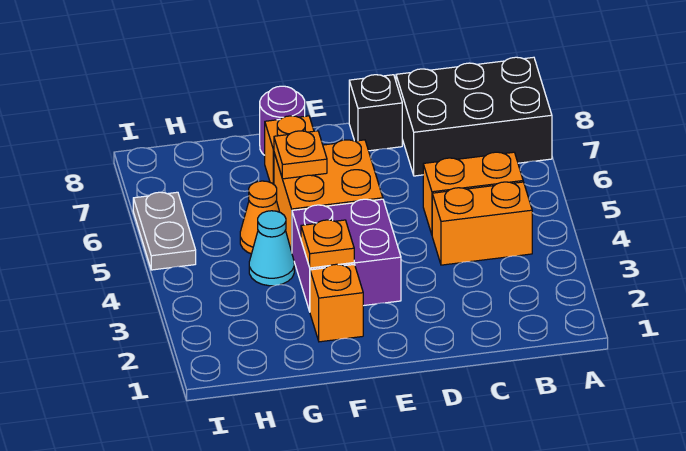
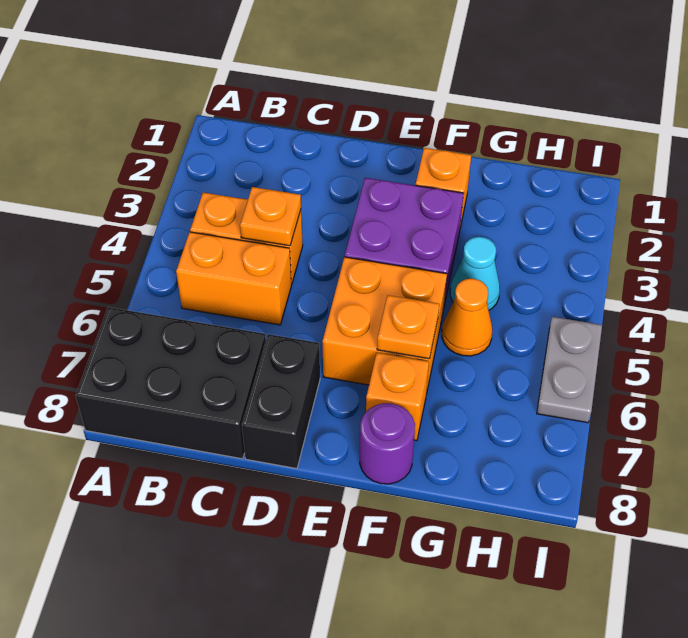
black 1x1 brick [349,75,402,151] -> black 1x2 brick [242,334,320,468]
orange 1x1 plate [301,220,354,268] -> orange 1x1 plate moved to [240,187,301,246]

